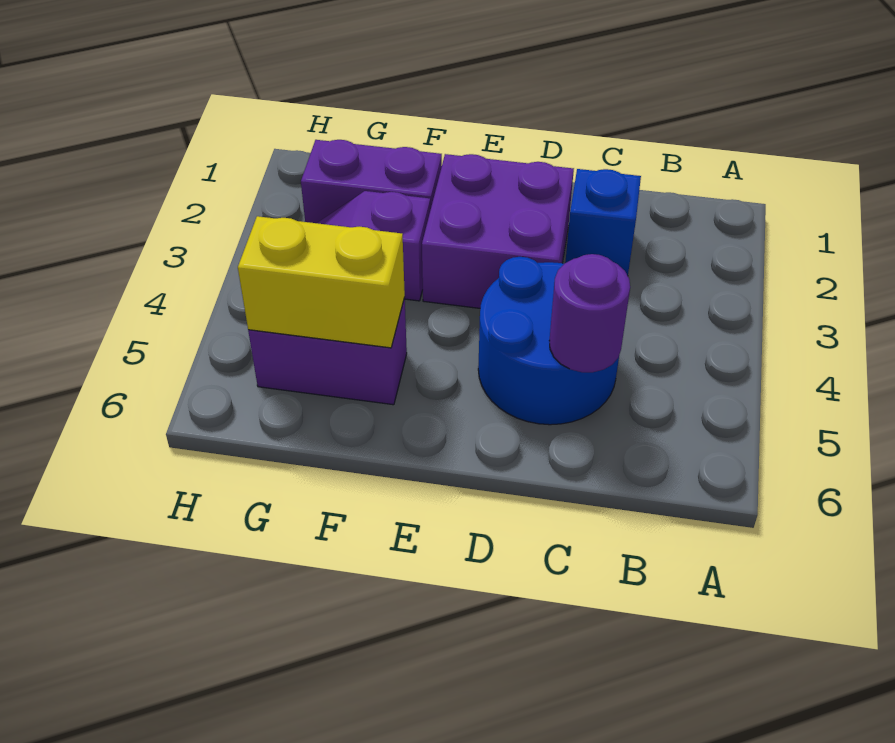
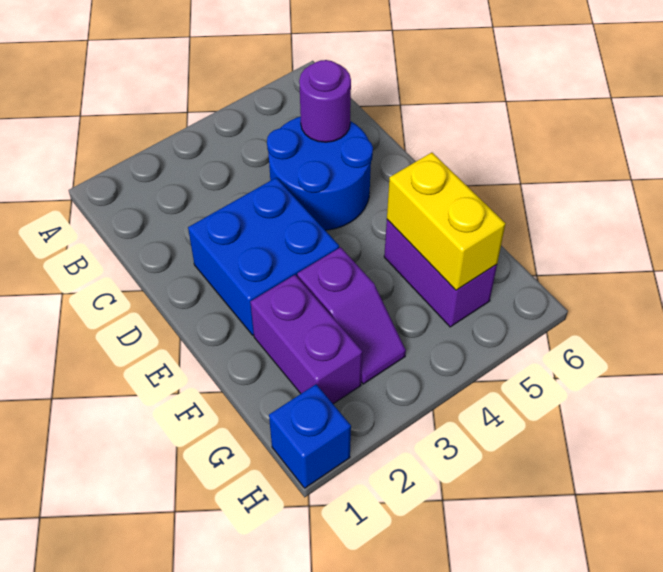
blue 1x1 brick [565,169,641,275] -> blue 1x1 brick moved to [269,384,351,488]
purple 2x2 brick [422,154,574,308] -> blue 2x2 brick [188,178,339,335]

